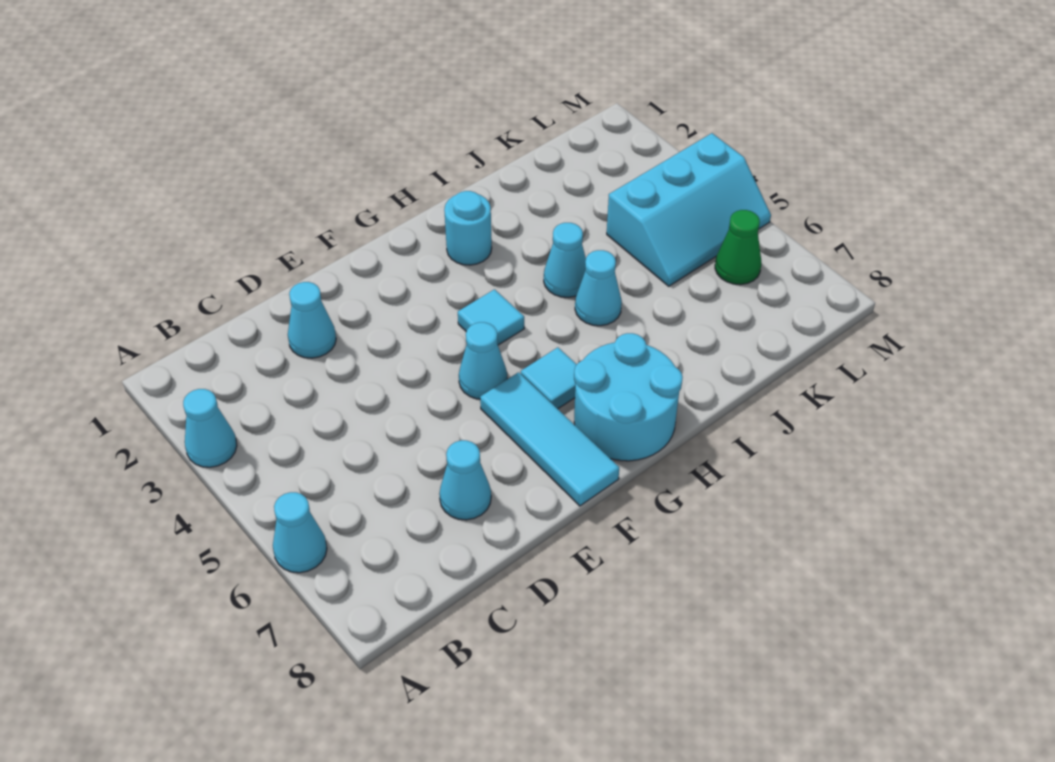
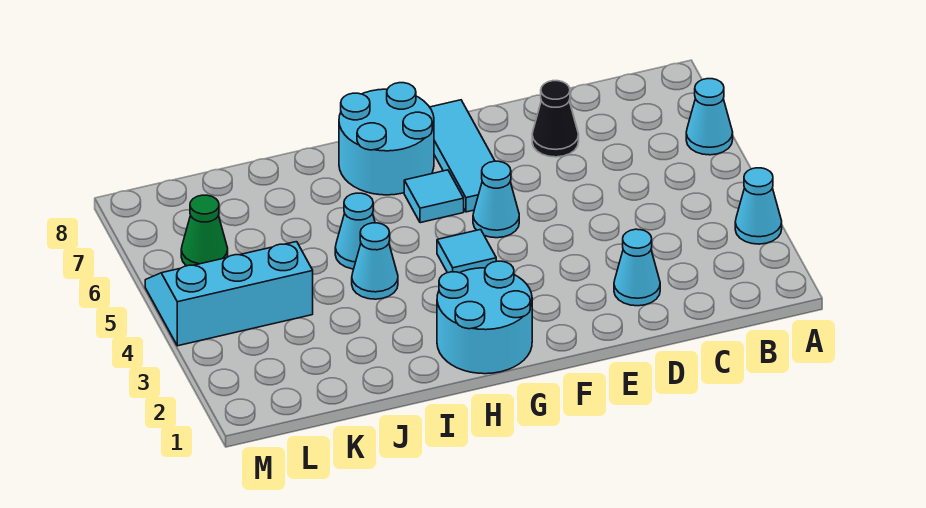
cyan 1x1 cone [439,440,491,520] -> black 1x1 cone [532,81,579,157]
cyan 1x1 round brick [444,191,492,265] -> cyan 2x2 round brick [437,261,532,374]

